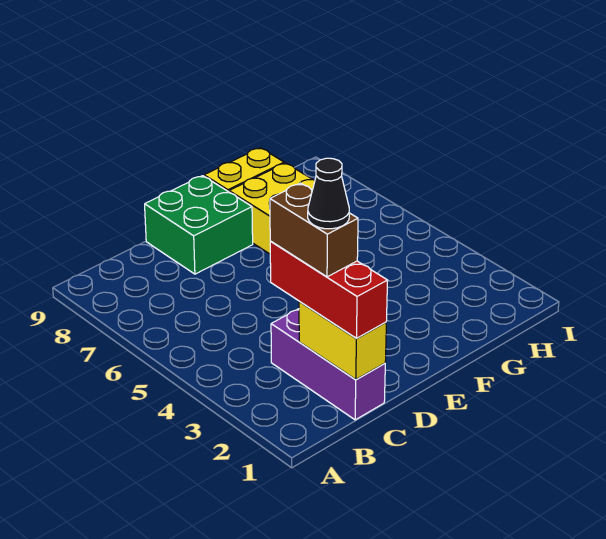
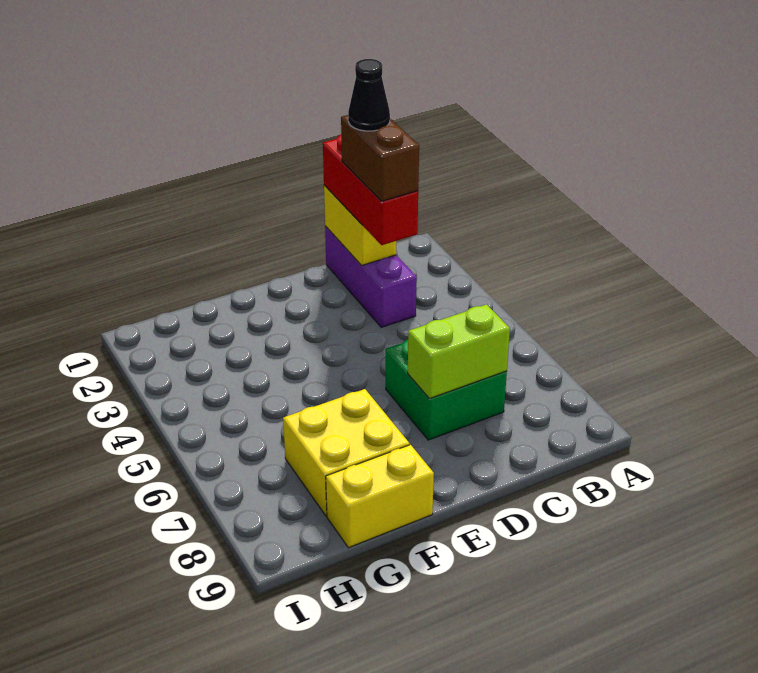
none -> lime 1x2 brick [408,304,510,399]
green 2x2 brick [145,176,253,274] -> green 2x2 brick moved to [386,340,507,440]

